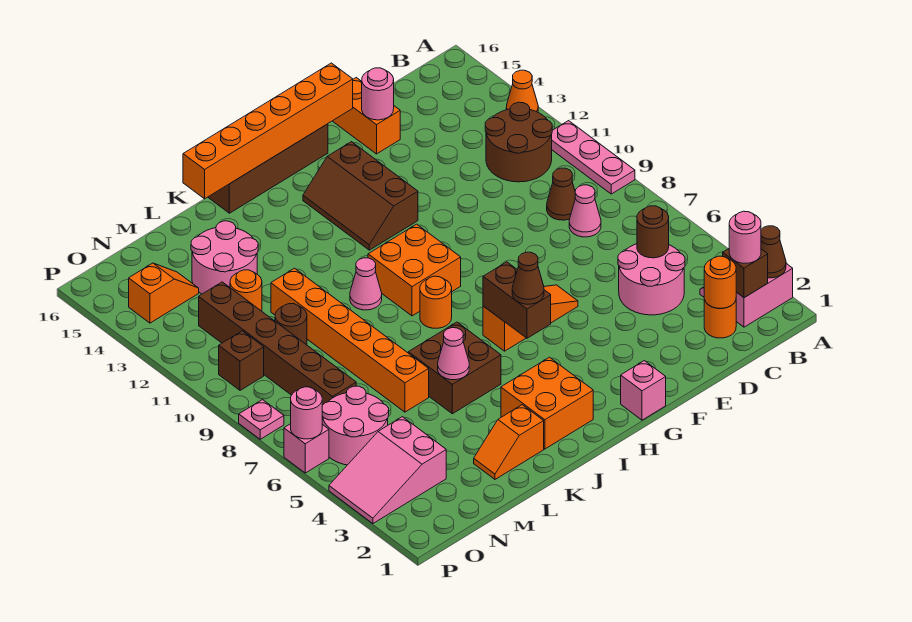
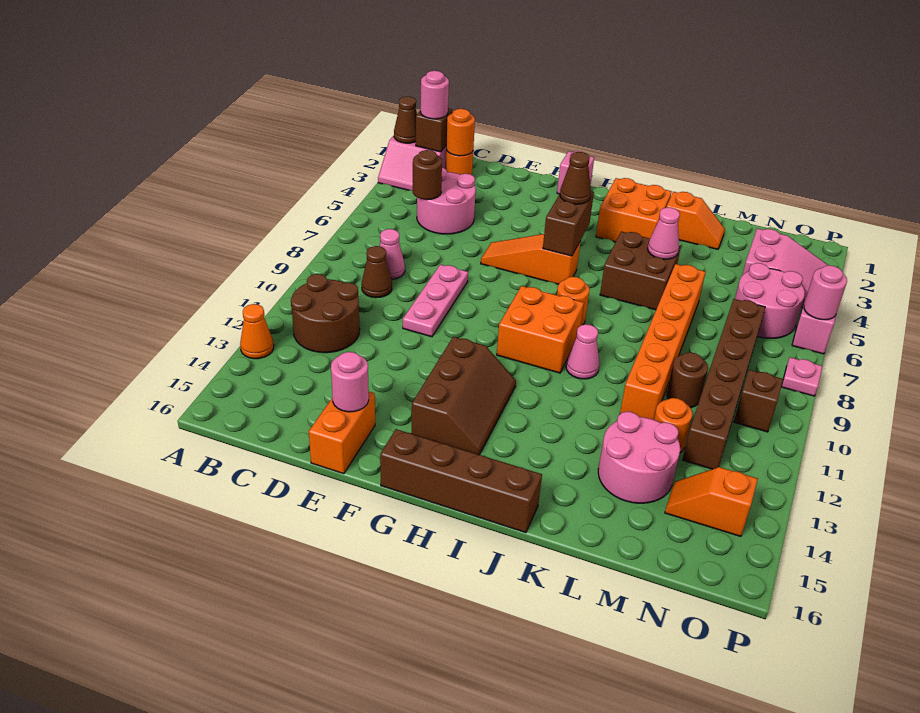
pink 1x3 plate [552,121,635,194] -> pink 1x3 plate moved to [403,264,468,337]
orange 1x6 brick [183,63,353,199] -> none

